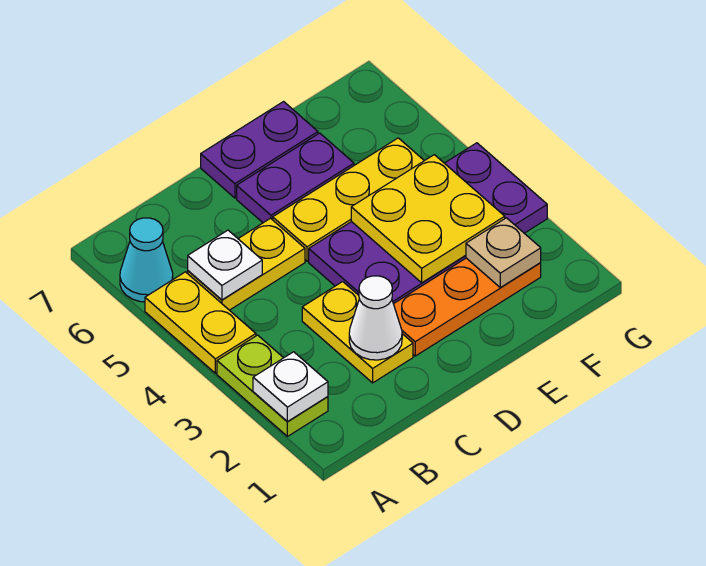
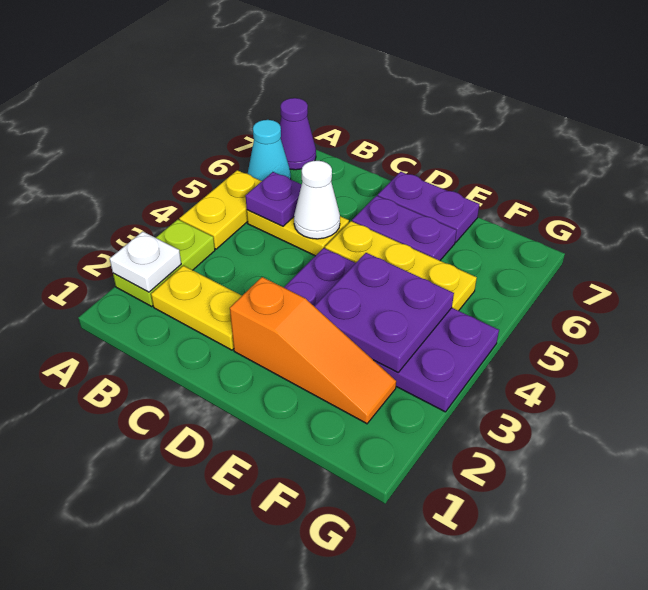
none -> purple 1x1 cone [280,98,316,170]
white 1x1 plate [188,230,262,300] -> purple 1x1 plate [246,172,302,226]
yellow 1x2 plate [302,282,413,383] -> yellow 1x2 plate turned to [151,266,242,350]
white 1x1 cone [349,276,402,360] -> white 1x1 cone moved to [294,161,340,239]
orange 1x3 plate [394,258,541,356] -> orange 1x3 slope [230,277,396,424]
yellow 2x2 plate [351,155,505,283] -> purple 2x2 plate [314,253,454,372]
tan 1x1 plate [466,218,541,287] -> none

